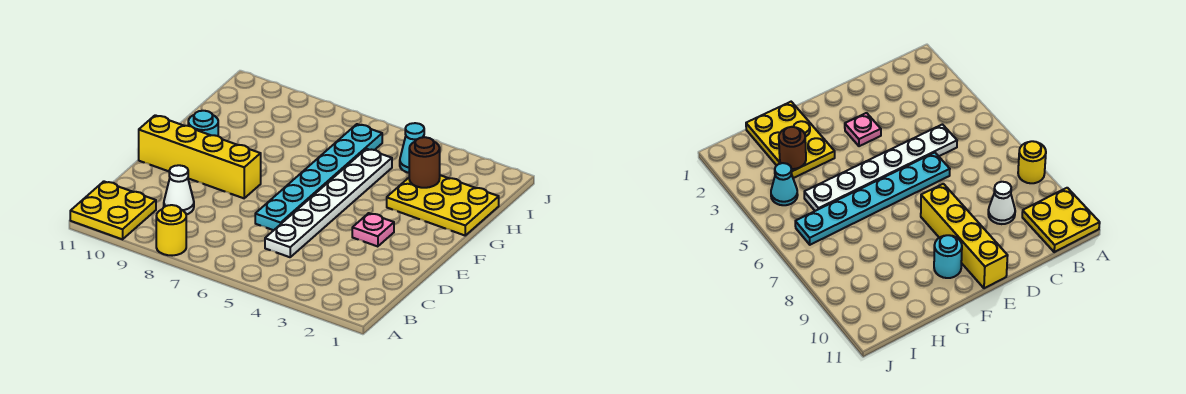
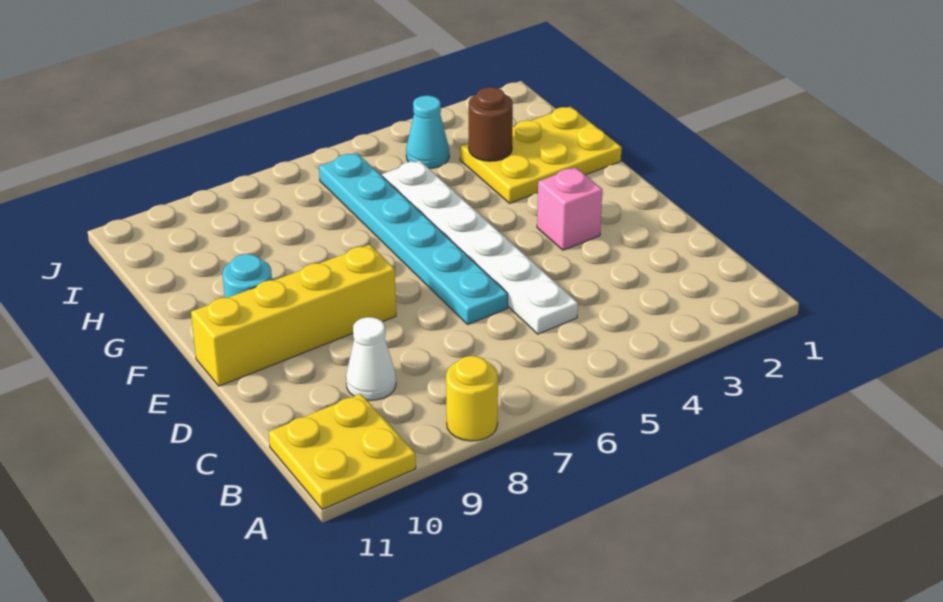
pink 1x1 plate [352,213,394,247] -> pink 1x1 brick [537,167,602,250]

